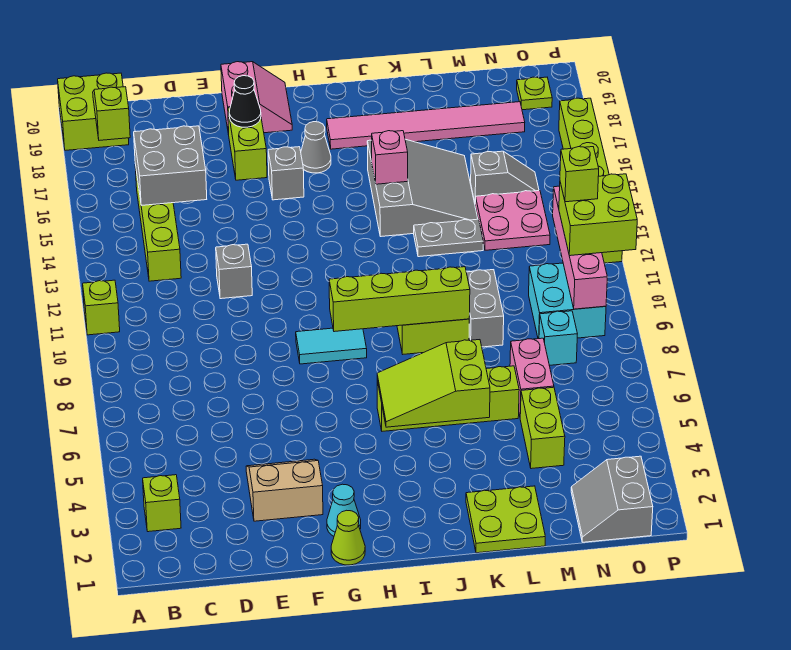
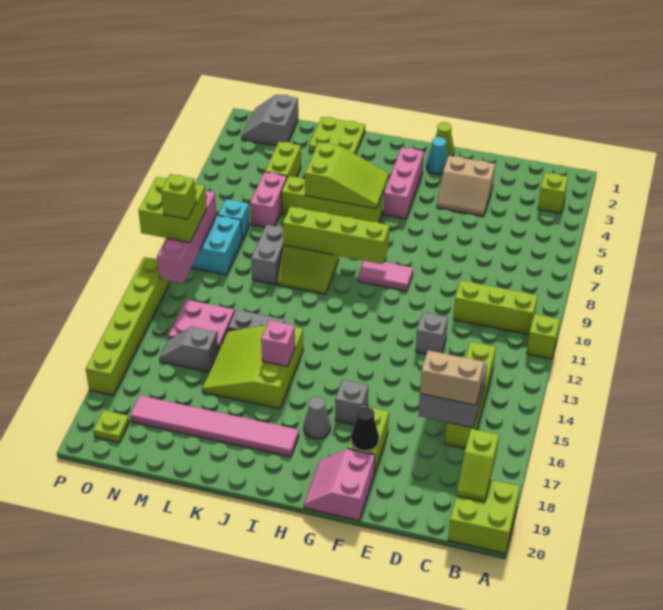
none -> lime 1x3 brick [453,281,538,334]
none -> tan 1x2 brick [420,350,484,405]
cyan 1x2 tile [296,328,367,364] -> pink 1x2 tile [358,261,413,291]
none -> pink 1x3 brick [383,147,424,219]
grey 3x3 slope [367,139,478,237] -> lime 3x3 slope [202,325,303,409]
grey 2x2 slope [571,456,653,542] -> grey 2x2 slope turned to [242,94,298,146]

